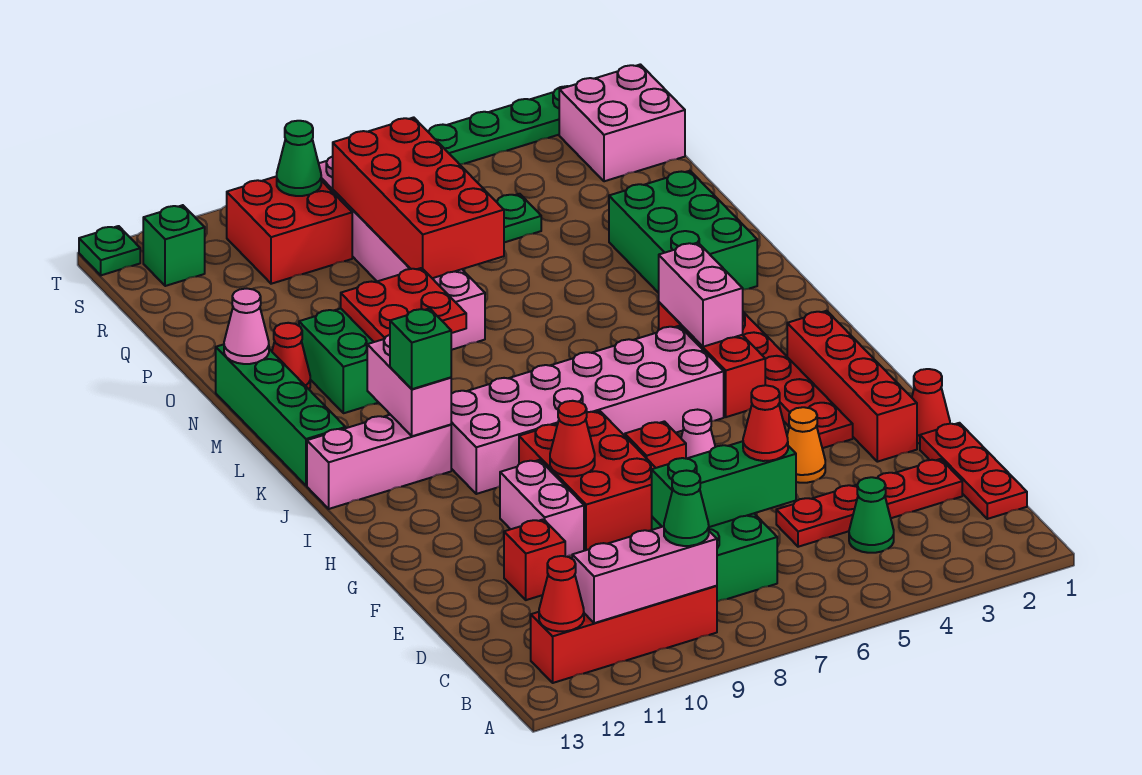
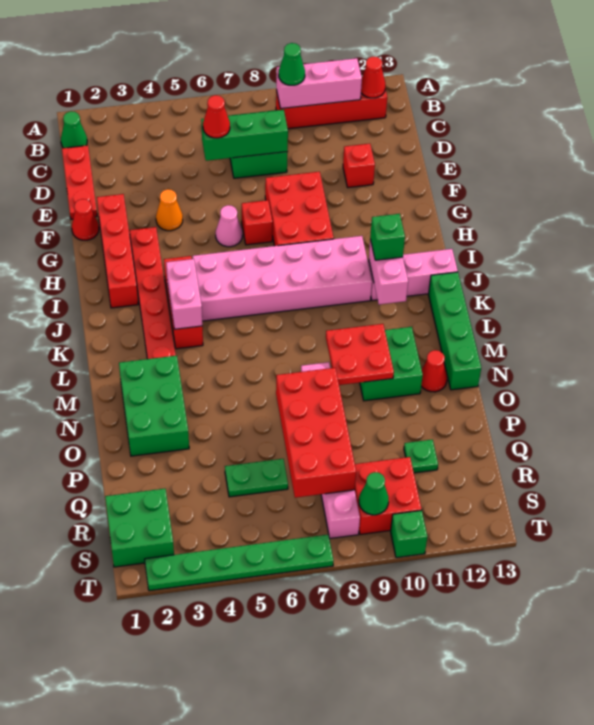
green 1x1 cone [849,477,894,553] -> green 1x1 cone moved to [61,111,87,148]
red 1x4 plate [776,459,962,547] -> none
pink 1x2 brick [500,460,584,557] -> none
red 1x1 cone [550,401,595,476] -> none
pink 1x1 cone [224,289,269,364] -> none
pink 2x2 brick [559,64,685,181] -> green 2x2 brick [105,489,174,567]
green 1x1 brick [143,205,205,286] -> green 1x1 brick moved to [391,510,427,558]
green 1x1 plate [79,226,140,275] -> green 1x1 plate moved to [404,440,438,473]

